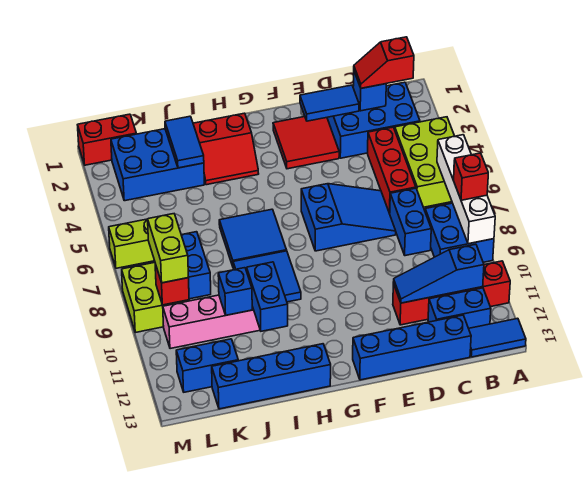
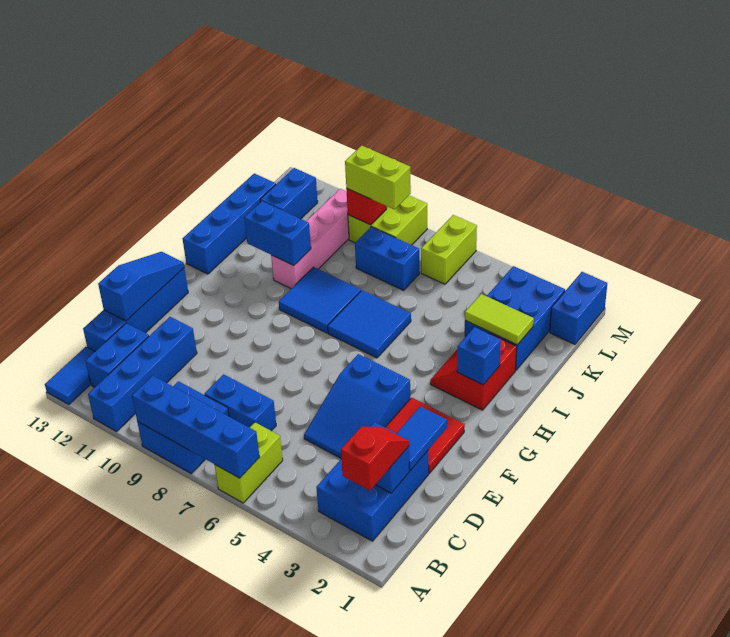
lime 2x3 brick [395,117,454,207] -> lime 1x2 brick [215,422,283,503]
white 1x4 brick [437,135,495,244] -> blue 1x4 brick [132,376,260,478]
red 1x1 brick [454,153,488,200] -> none
red 1x4 brick [393,261,510,325] -> blue 1x4 brick [88,317,197,431]
blue 1x3 slope [393,244,484,303] -> blue 1x3 slope moved to [98,252,184,321]
red 1x3 brick [368,127,416,214] -> none
blue 2x3 slope [301,184,396,251] -> blue 2x3 slope moved to [304,354,410,458]
blue 1x2 tile [165,116,204,168] -> lime 1x2 tile [465,294,534,345]
blue 1x1 brick [218,268,252,315] -> blue 1x1 brick moved to [457,327,501,385]
red 1x2 brick [78,114,136,165] -> blue 1x2 brick [550,272,607,344]

